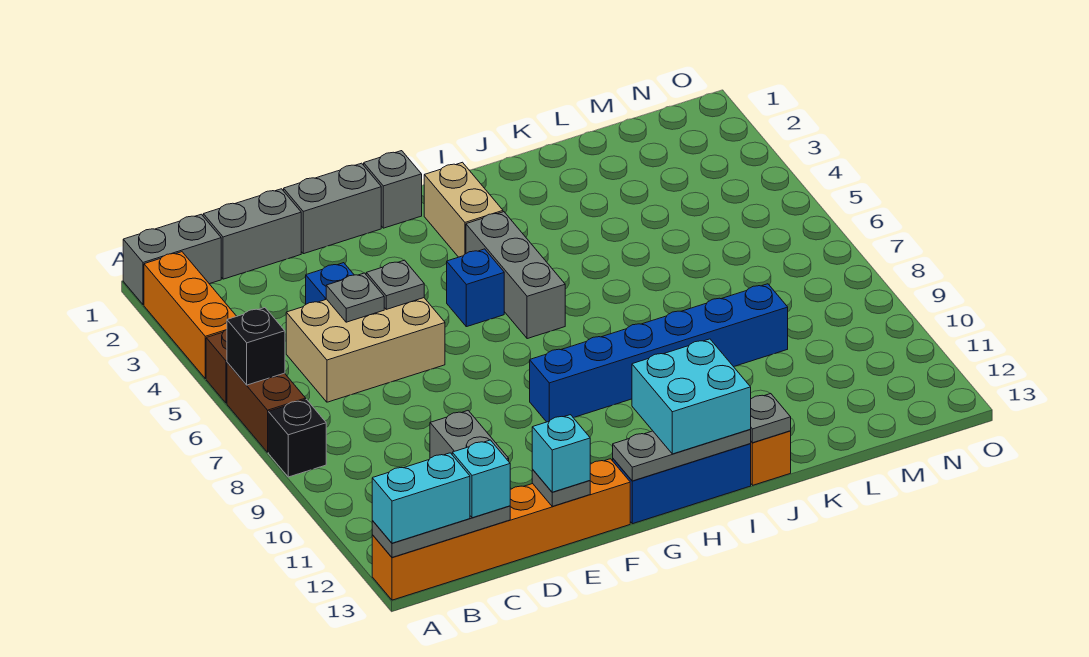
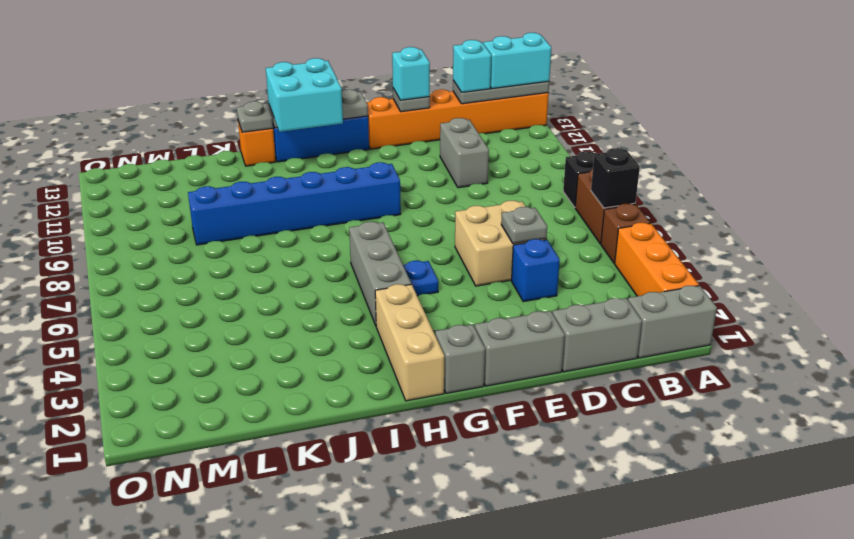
tan 2x3 brick [286,298,445,402] -> tan 2x2 brick [455,201,546,286]
grey 1x1 plate [366,260,424,309] -> none
blue 1x1 brick [447,249,504,327] -> blue 1x1 plate [403,261,438,296]
tan 1x2 brick [424,162,503,257] -> tan 1x3 brick [375,284,444,401]

